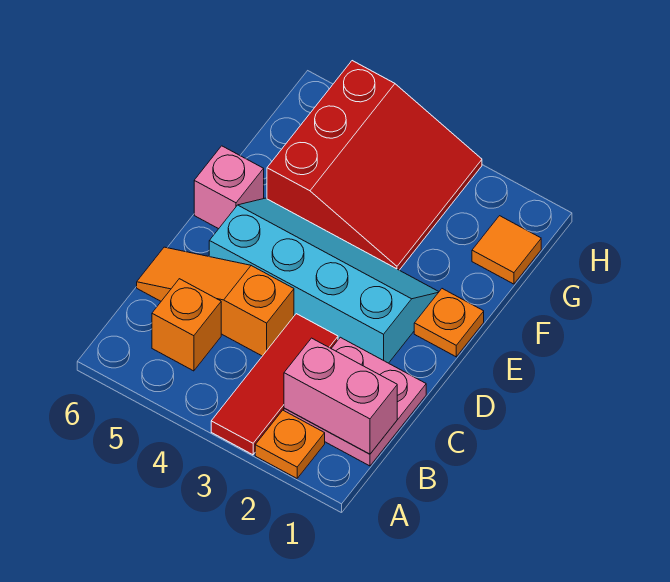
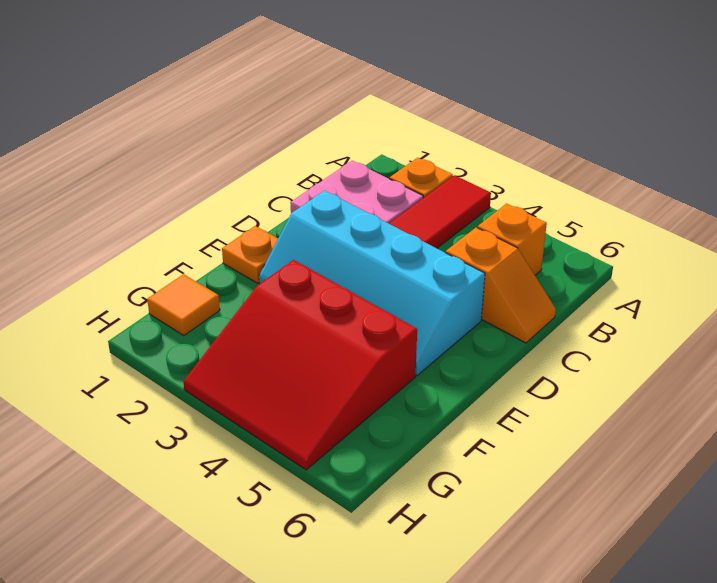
pink 1x2 brick [284,338,397,454] -> none
orange 1x3 slope [137,247,294,356] -> orange 1x2 slope [446,227,556,343]
pink 1x1 brick [194,146,264,229] -> none
red 3x3 slope [267,61,482,270] -> red 3x3 slope turned to [183,260,417,470]

